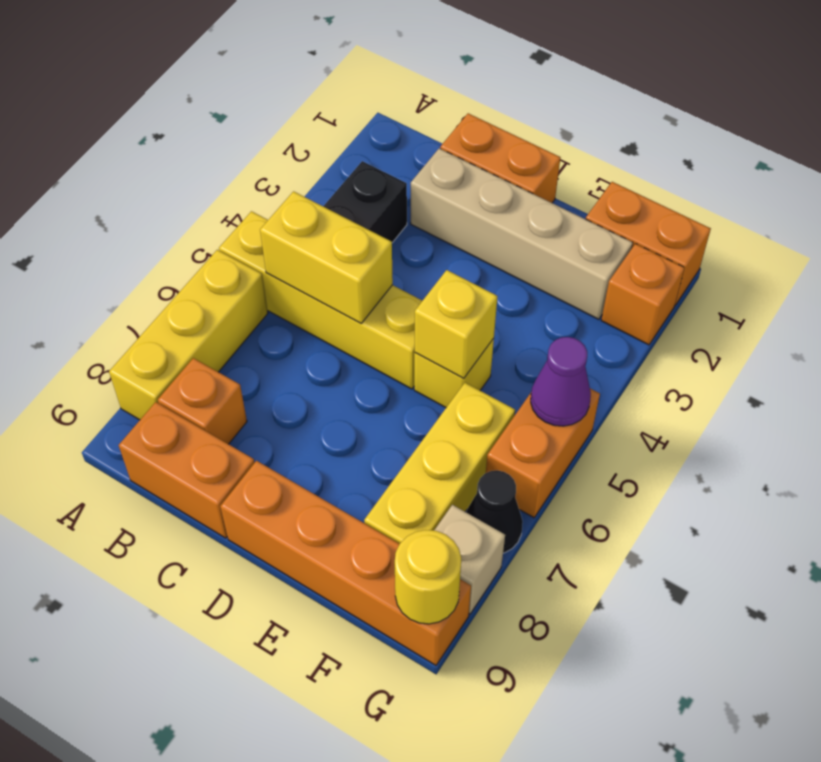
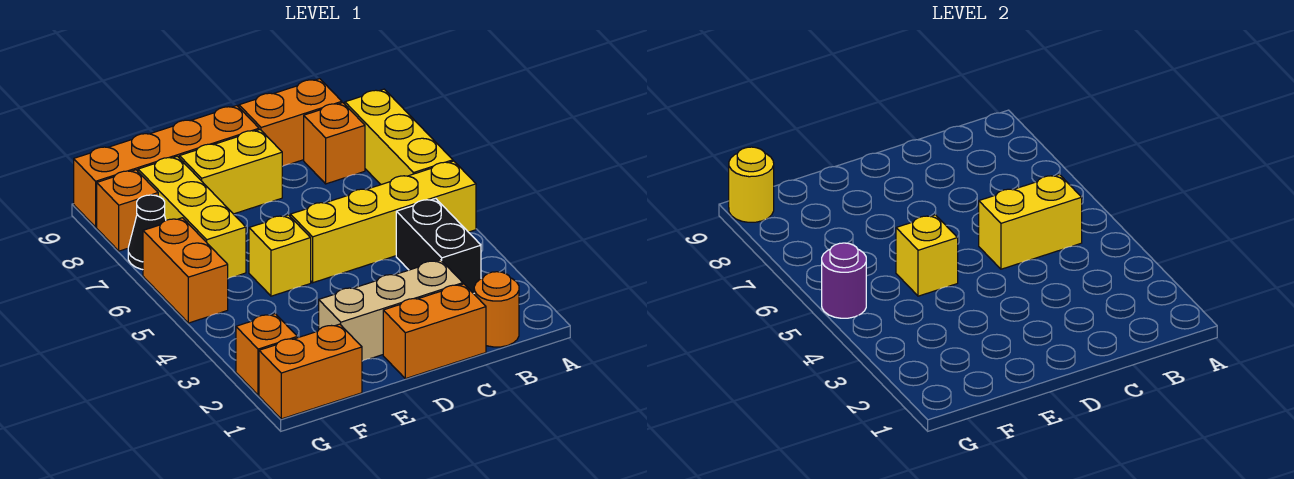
none -> orange 1x1 round brick [474,272,519,347]
tan 1x4 brick [411,148,633,319] -> tan 1x3 brick [319,260,463,361]
none -> yellow 1x2 brick [179,130,282,214]
purple 1x1 cone [531,337,591,426] -> purple 1x1 round brick [822,243,866,318]
tan 1x1 brick [434,505,505,614] -> orange 1x1 brick [97,170,158,251]

